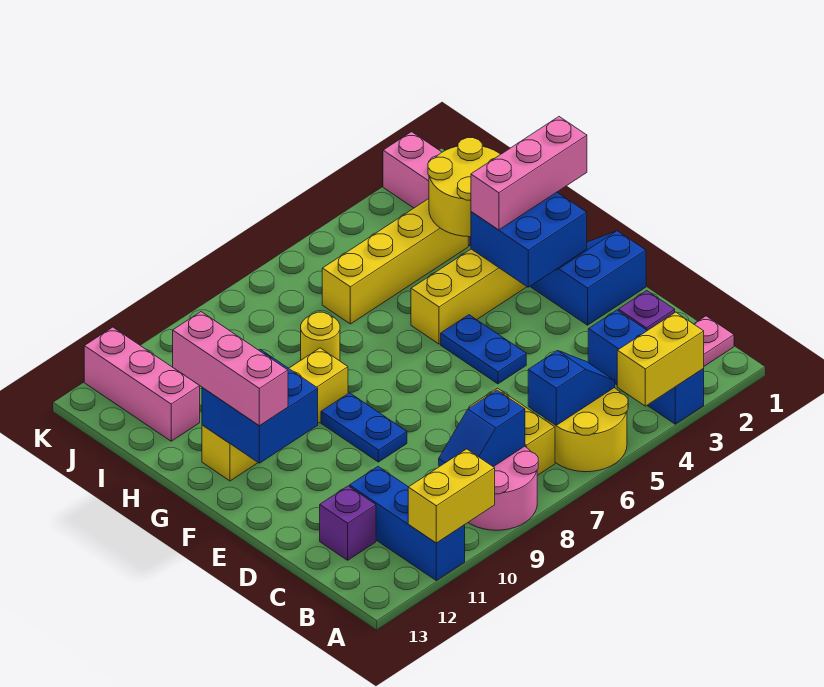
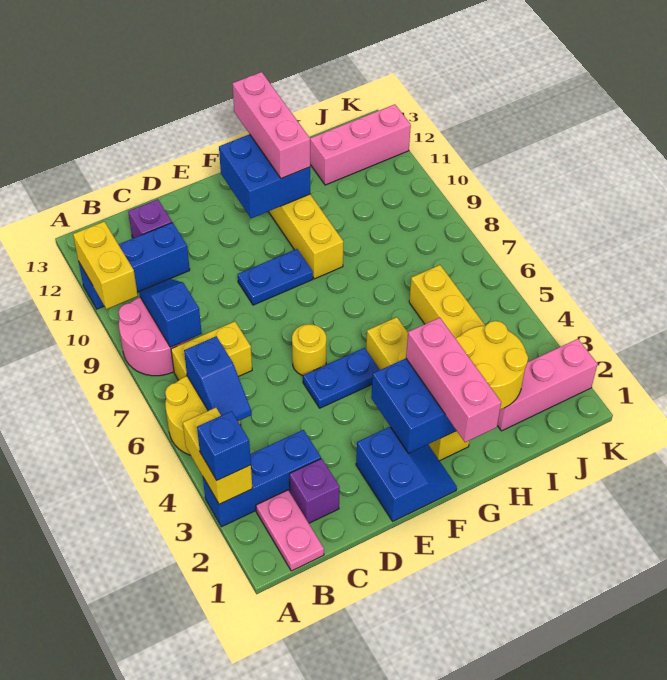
none -> blue 1x1 brick [197,411,251,480]
pink 1x3 brick [173,312,288,426] -> pink 1x3 brick turned to [232,72,310,179]
yellow 1x1 round brick [301,312,340,361] -> yellow 1x1 round brick moved to [292,324,326,376]

